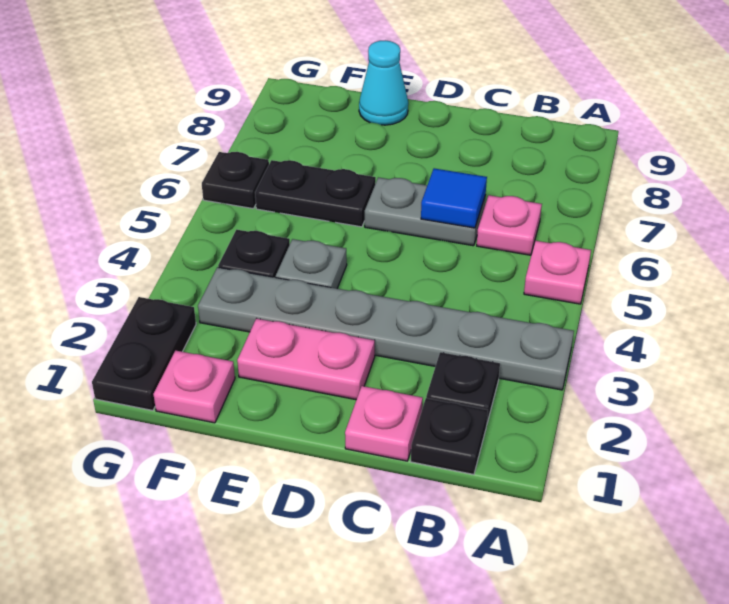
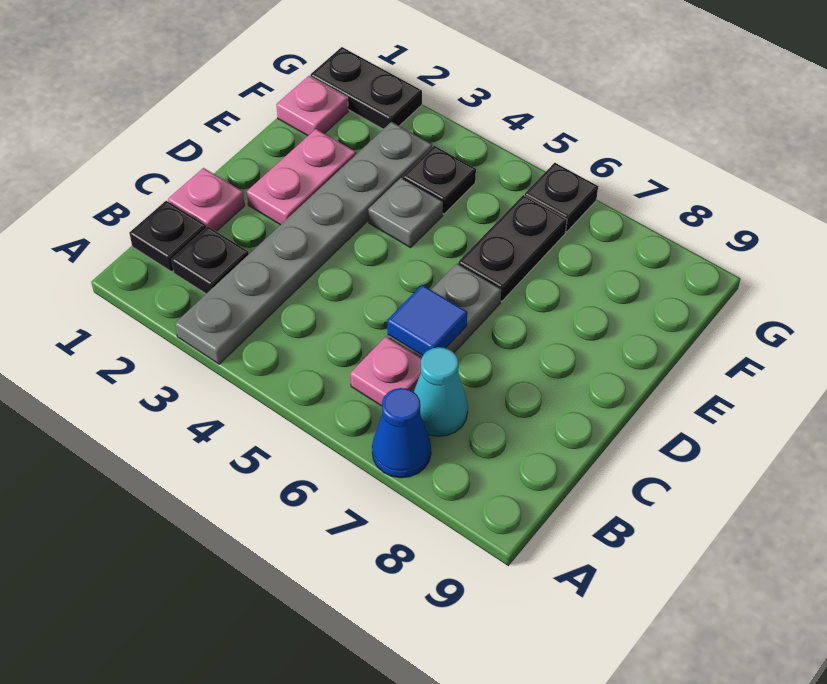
pink 1x1 plate [524,241,591,304] -> none
none -> blue 1x1 cone [372,388,431,478]
cyan 1x1 cone [359,40,408,125] -> cyan 1x1 cone moved to [414,347,468,436]

